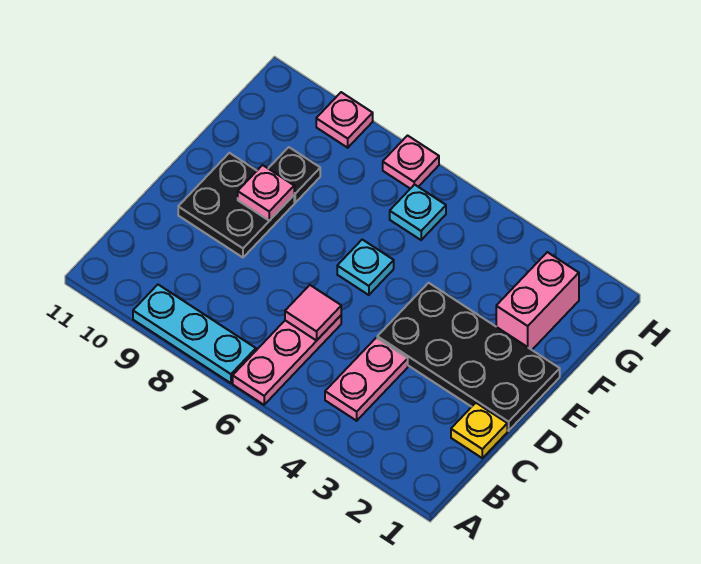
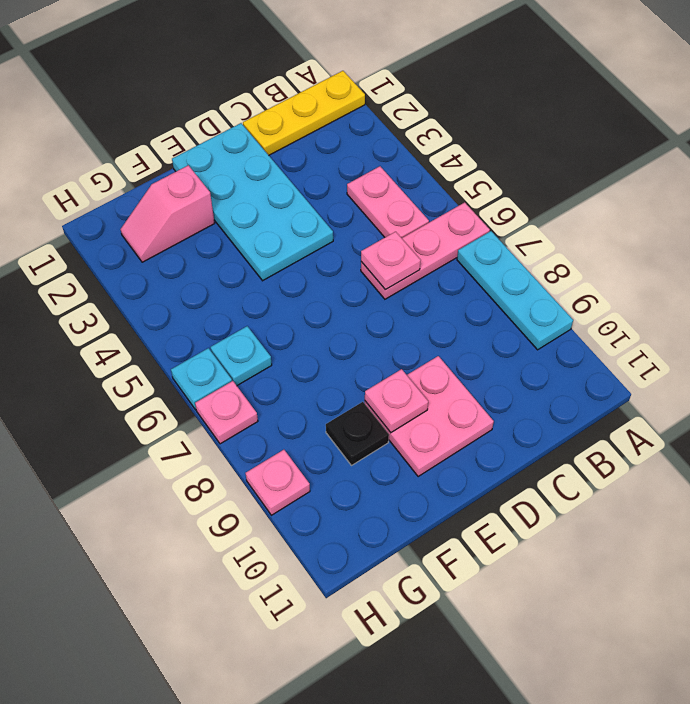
pink 1x2 plate [325,338,408,421] -> pink 1x2 plate turned to [347,166,429,238]
yellow 1x1 plate [451,403,507,458] -> yellow 1x3 plate [243,71,365,155]
pink 1x1 tile [285,285,341,341] -> pink 1x1 plate [361,232,421,290]
black 2x4 plate [377,283,560,431] -> cyan 2x4 plate [172,123,333,281]
black 2x2 plate [178,153,294,257] -> pink 2x2 plate [365,356,494,477]
cyan 1x1 plate [337,240,394,295] -> cyan 1x1 plate moved to [171,348,232,410]
pink 1x2 brick [496,252,579,350] -> pink 1x2 slope [120,165,215,262]

